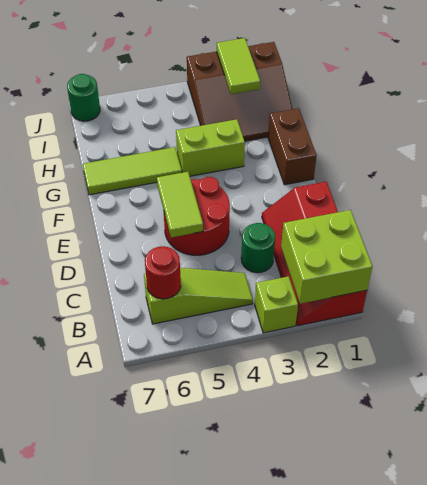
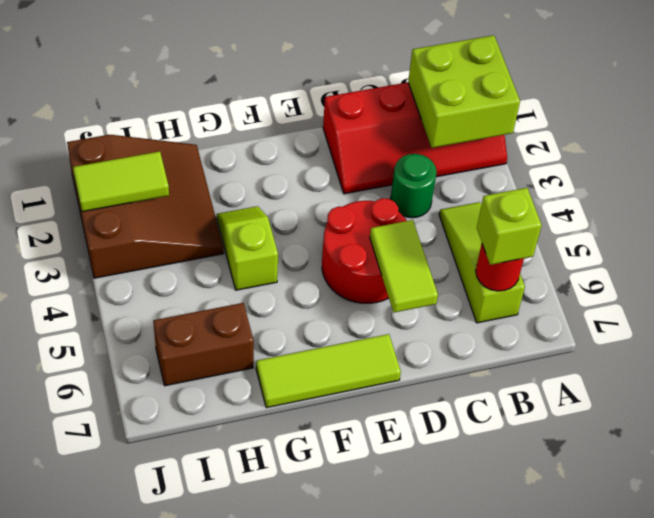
lime 1x1 brick [255,276,298,333] -> lime 1x1 brick moved to [477,188,542,265]
lime 1x2 tile [157,172,203,238] -> lime 1x2 tile turned to [370,220,438,312]
brown 1x2 brick [268,108,317,185] -> brown 1x2 brick moved to [153,303,254,386]
lime 1x2 brick [176,119,245,176] -> lime 1x2 slope [217,206,278,290]
lime 1x3 tile [83,147,182,195] -> lime 1x3 tile turned to [256,334,401,408]
green 1x1 round brick [67,74,100,121] -> none

